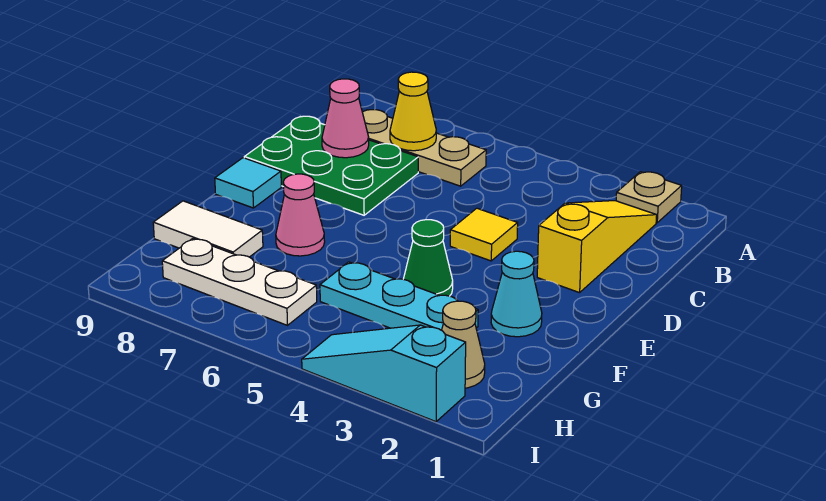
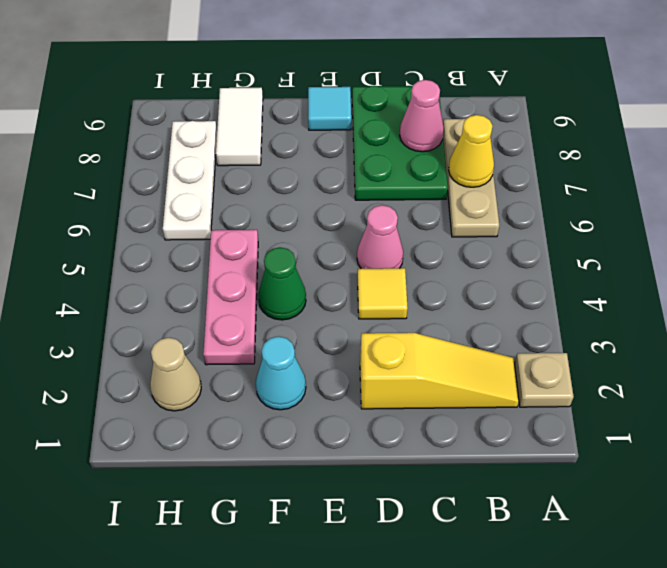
pink 1x1 cone [276,174,325,256] -> pink 1x1 cone moved to [357,205,403,269]
cyan 1x3 plate [320,262,478,330] -> pink 1x3 plate [203,230,258,365]
cyan 1x3 slope [302,325,466,422] -> none

